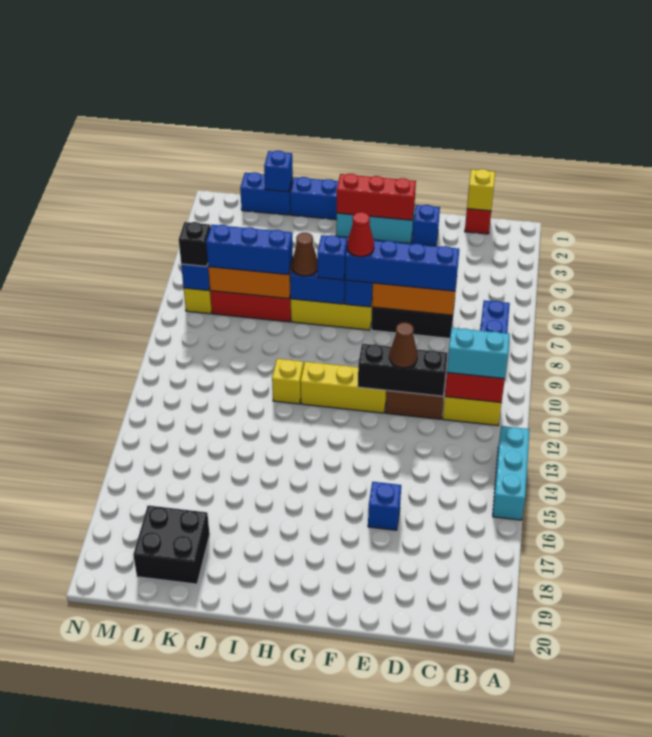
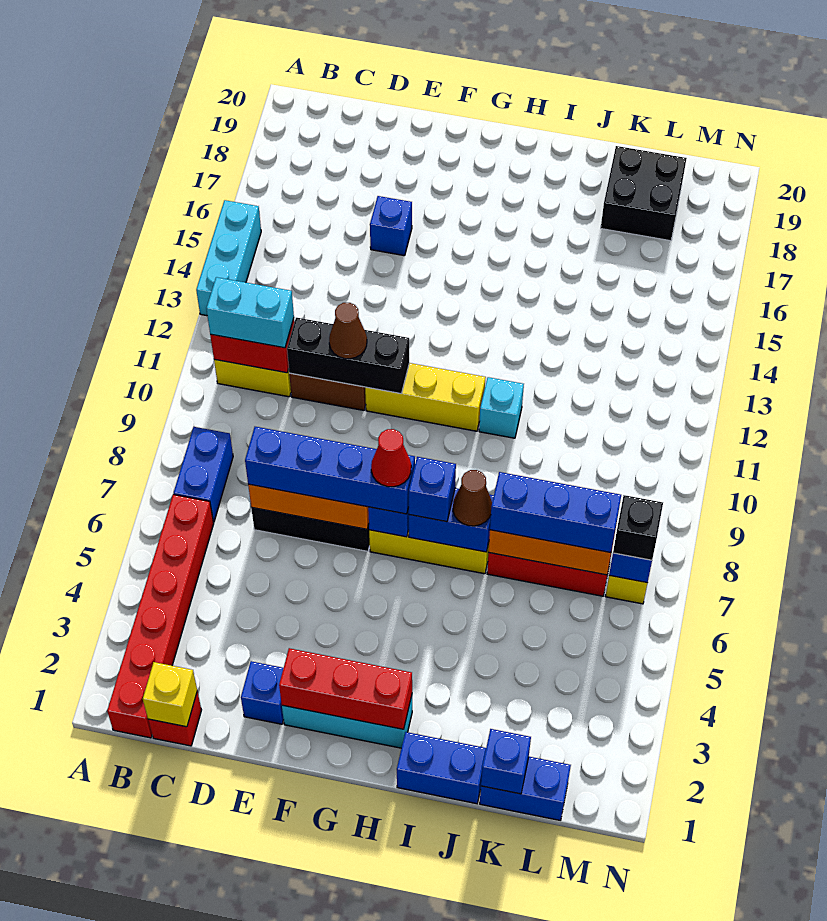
none -> red 1x6 brick [107,494,214,738]
yellow 1x1 brick [272,359,303,404] -> cyan 1x1 brick [479,377,524,438]

